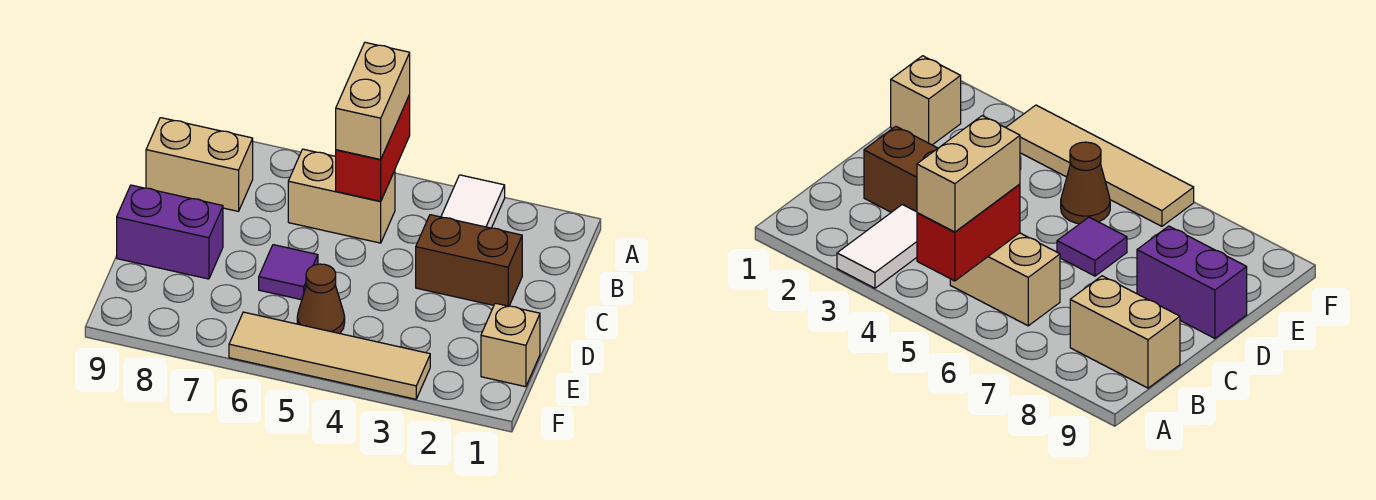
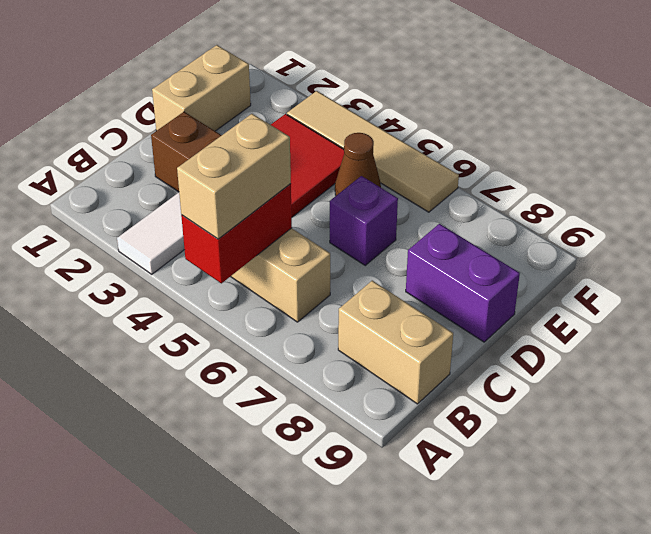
none -> red 2x2 tile [271,114,344,217]
purple 1x1 tile [259,245,318,300] -> purple 1x1 brick [330,176,398,265]
tan 1x1 brick [481,303,540,387] -> tan 1x2 brick [152,45,251,131]

